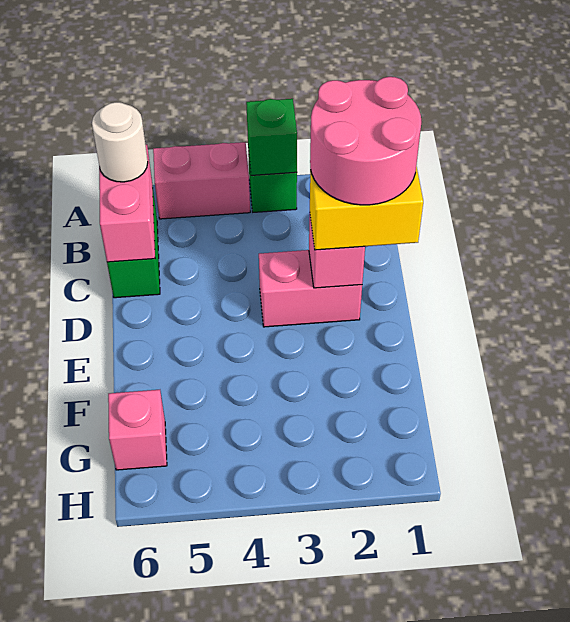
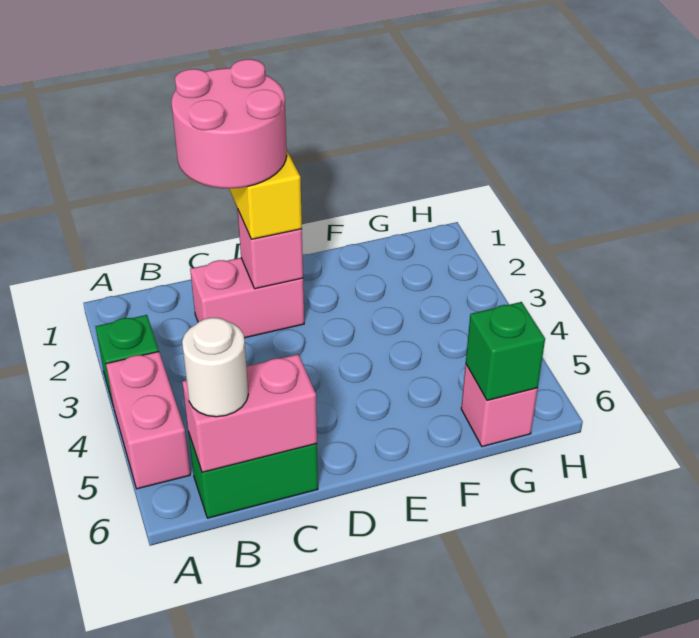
green 1x1 brick [246,99,297,175] -> green 1x1 brick moved to [466,302,545,400]
pink 1x2 brick [259,250,362,327] -> pink 1x2 brick turned to [190,258,304,338]

